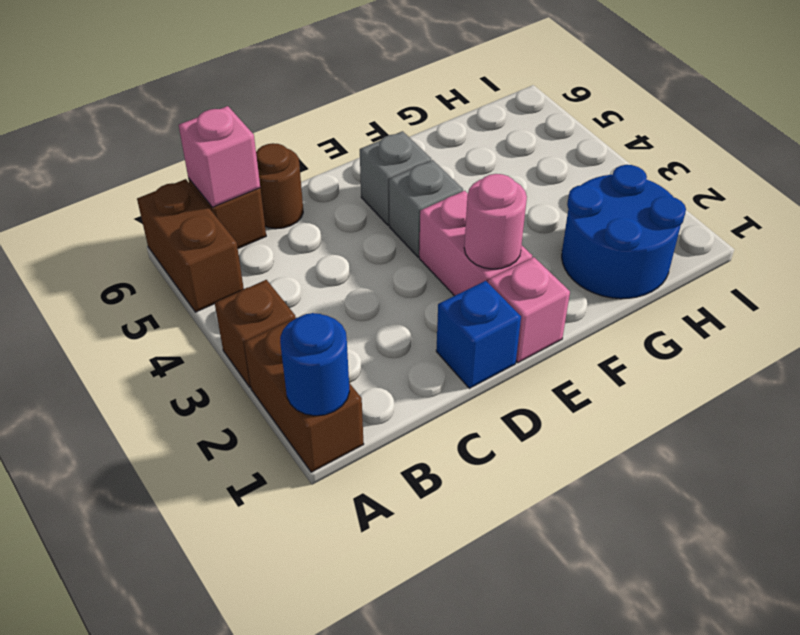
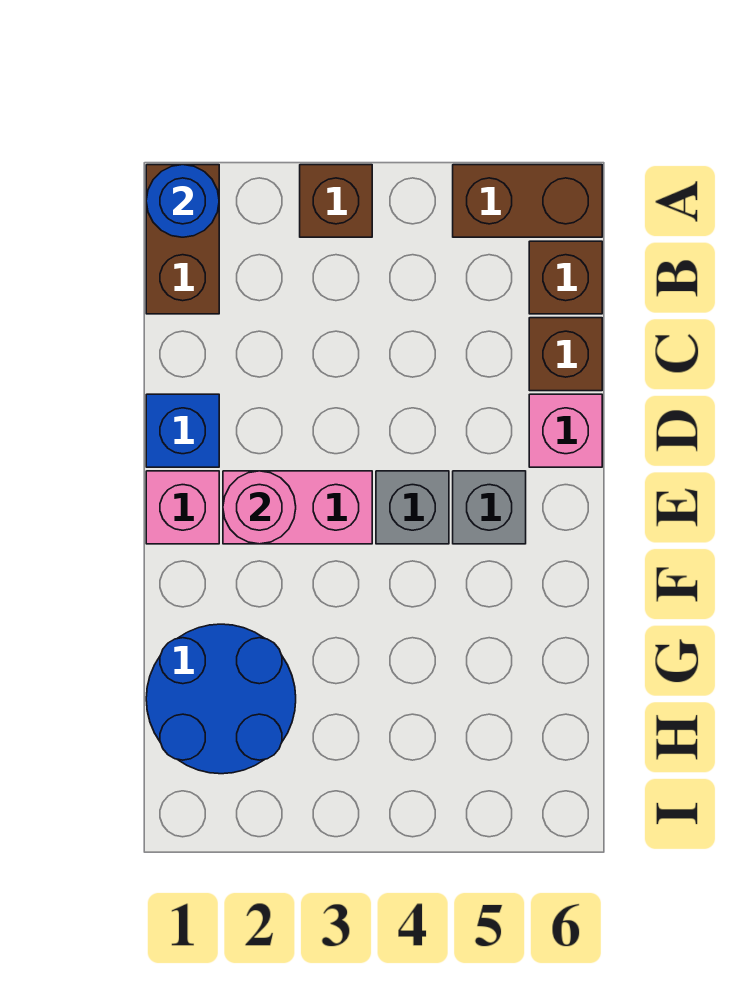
brown 1x2 brick [244,317,364,472] -> brown 1x2 brick turned to [146,165,219,314]
pink 1x1 brick [179,106,260,207] -> pink 1x1 brick moved to [529,394,602,467]
brown 1x1 round brick [256,143,303,229] -> brown 1x1 brick [529,318,602,391]

